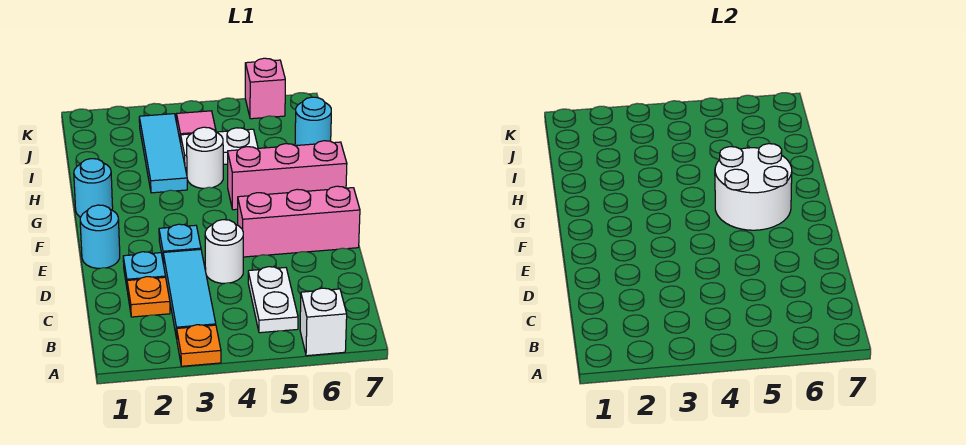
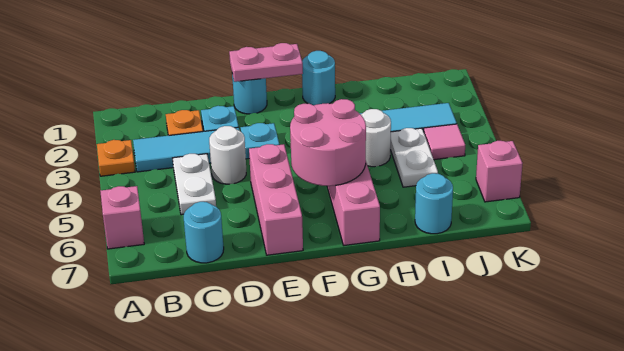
white 1x1 brick [300,288,347,356] -> pink 1x1 brick [100,186,144,249]
white 1x2 plate [248,267,298,333] -> white 1x2 plate turned to [173,154,216,215]
none -> cyan 1x1 round brick [184,202,224,263]
none -> pink 1x2 plate [229,43,303,82]
white 2x2 round brick [715,144,792,230] -> pink 2x2 round brick [290,99,366,186]

